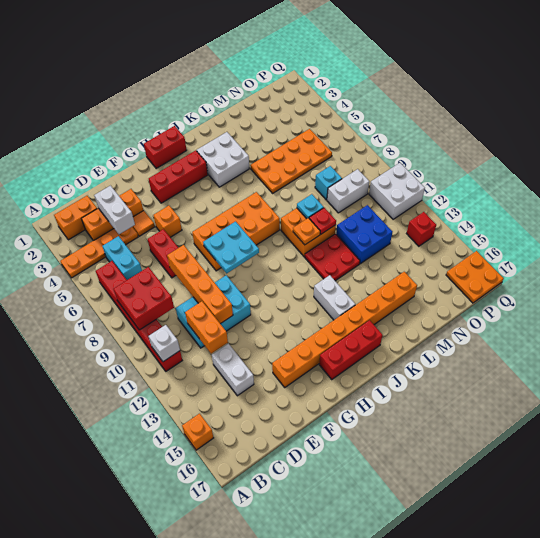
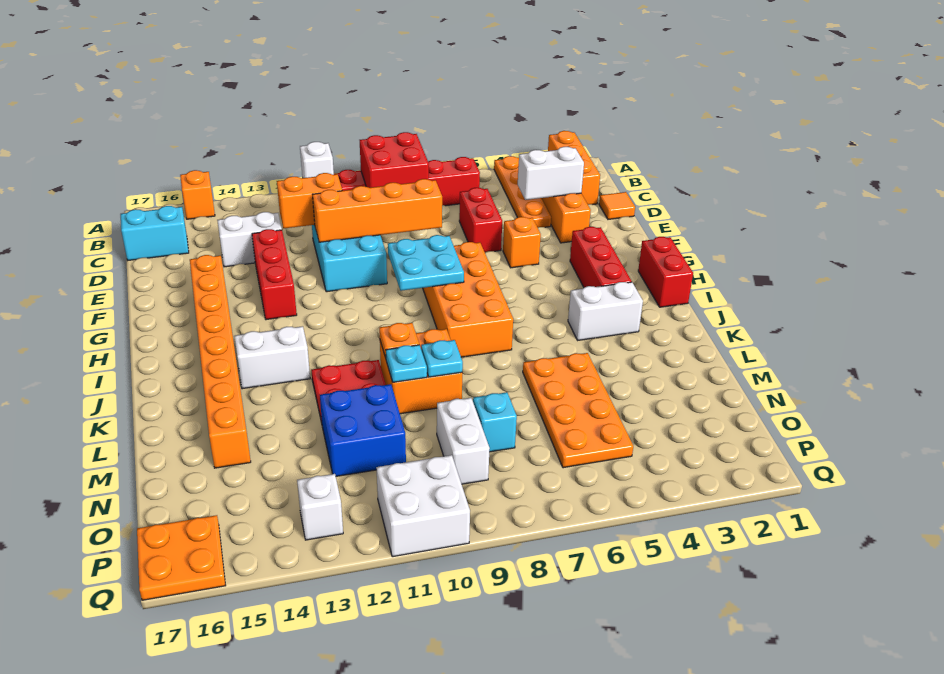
orange 1x2 brick [54,196,97,240] -> orange 1x3 brick [548,131,600,205]
cyan 1x2 brick [103,236,142,280] -> cyan 1x2 brick moved to [121,206,189,260]
orange 1x1 tile [132,210,155,236] -> orange 1x1 tile moved to [599,192,635,219]
red 1x2 brick [148,229,178,278] -> red 1x2 brick turned to [459,188,502,252]
red 1x3 brick [319,320,383,379] -> red 1x3 brick moved to [252,229,297,320]
white 2x2 brick [197,132,249,187] -> white 1x2 brick [568,282,643,340]
red 1x1 plate [309,208,336,234] -> cyan 1x1 plate [386,345,427,382]
red 1x1 brick [407,212,436,246] -> white 1x1 brick [297,474,343,540]

